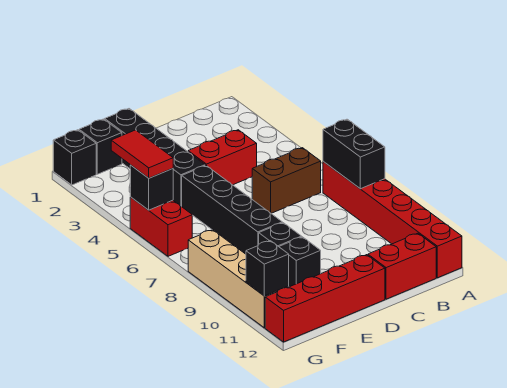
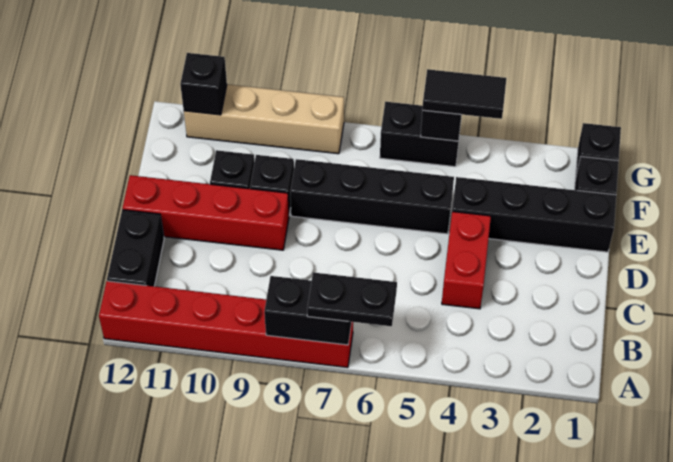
none -> black 1x2 plate [307,272,397,326]
brown 1x2 brick [252,148,321,213] -> none
red 1x2 brick [368,233,436,299] -> black 1x2 brick [107,210,164,286]
red 1x4 brick [265,255,385,342] -> red 1x4 brick turned to [123,175,289,250]
red 1x2 tile [111,130,173,178] -> black 1x2 tile [422,69,506,119]
red 1x2 brick [130,197,192,256] -> black 1x2 brick [380,102,461,167]

